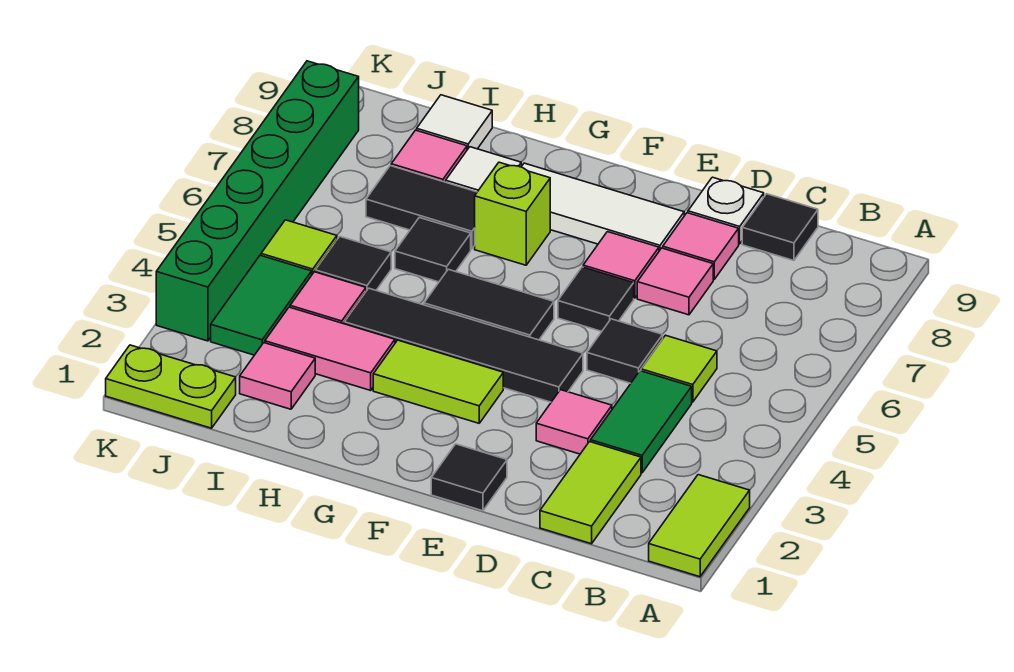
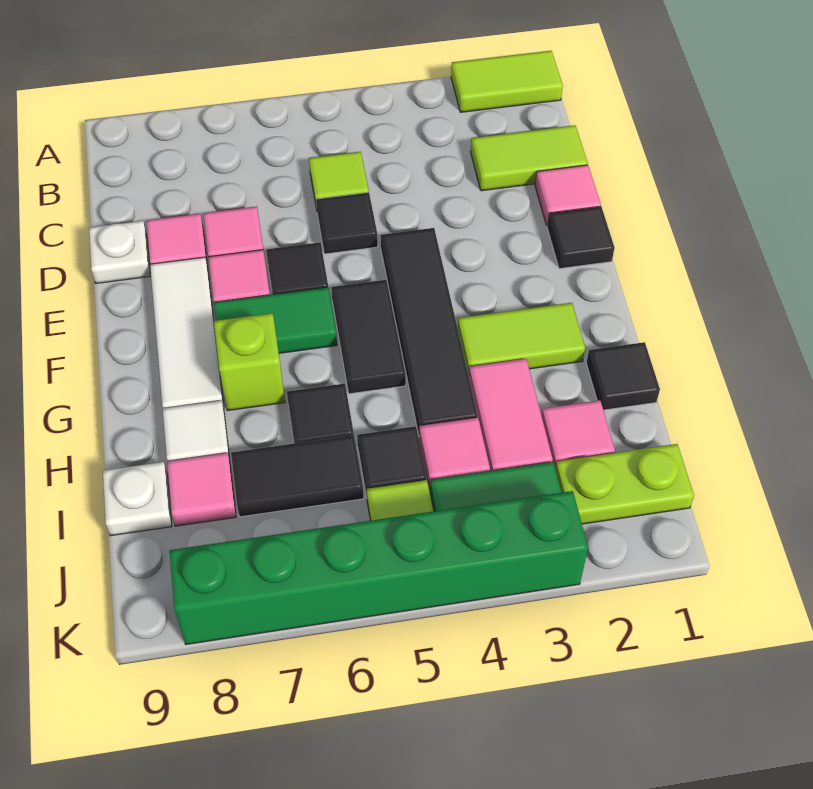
green 1x2 tile [591,371,692,473] -> green 1x2 tile moved to [214,287,337,353]
black 1x1 tile [742,194,818,261] -> black 1x1 tile moved to [586,342,660,410]
pink 1x1 tile [536,390,612,454] -> pink 1x1 tile moved to [535,165,601,225]
lime 1x2 tile [373,340,503,423] -> lime 1x2 tile turned to [458,303,585,375]
black 1x2 tile [366,166,477,249] -> black 1x2 tile turned to [231,435,364,517]
white 1x1 tile [417,95,492,150] -> white 1x1 plate [103,462,172,536]
lime 1x2 plate [106,345,236,428] -> lime 1x2 plate turned to [555,444,694,524]

